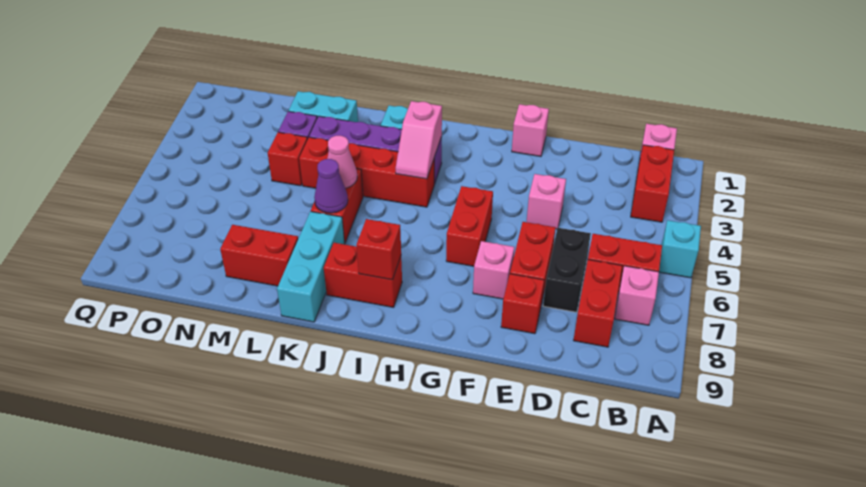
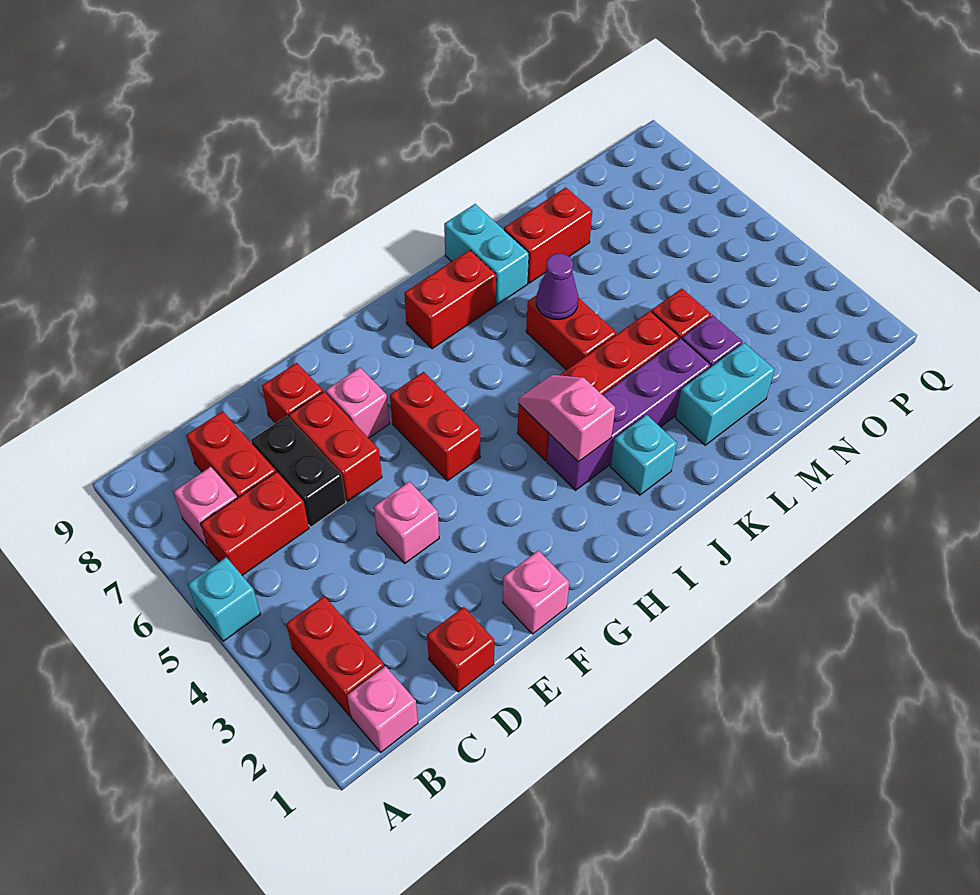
red 1x1 brick [356,219,401,280] -> red 1x1 brick moved to [427,607,494,692]
pink 1x1 cone [327,136,357,188] -> none
cyan 1x3 brick [277,212,345,322] -> cyan 1x2 brick [444,204,529,305]

